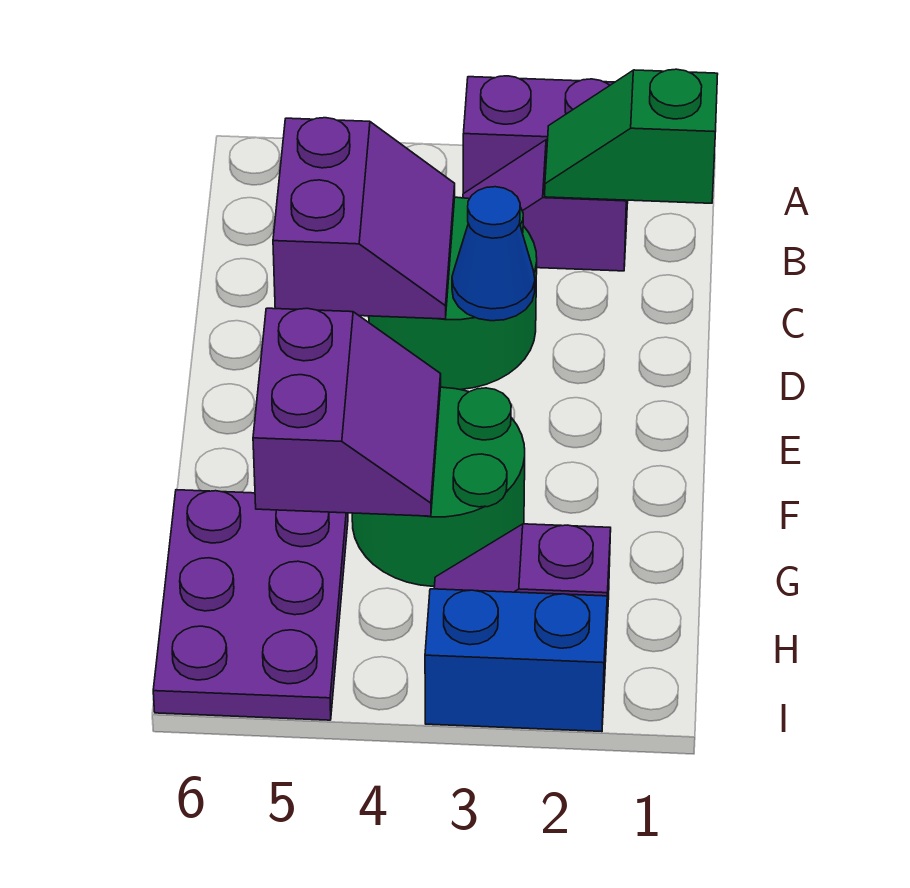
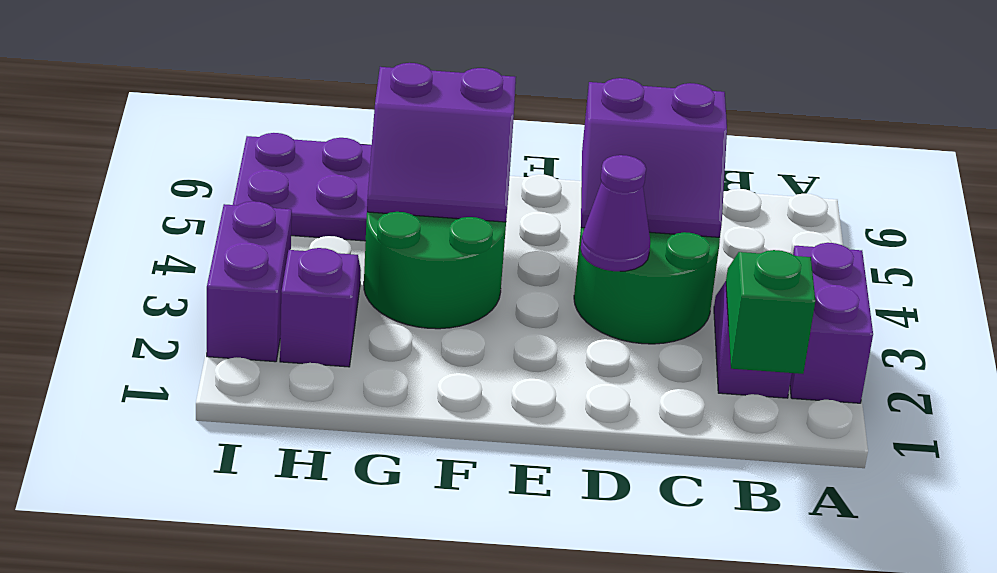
blue 1x1 cone [452,187,535,321] -> purple 1x1 cone [581,155,650,271]
blue 1x2 brick [425,589,607,732] -> purple 1x2 brick [207,201,292,362]

